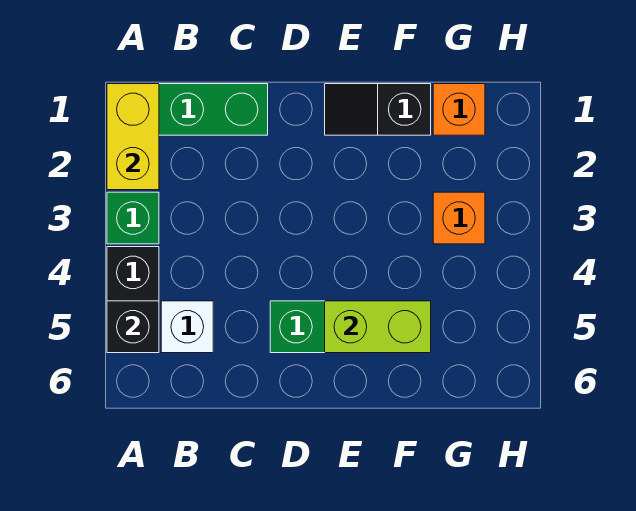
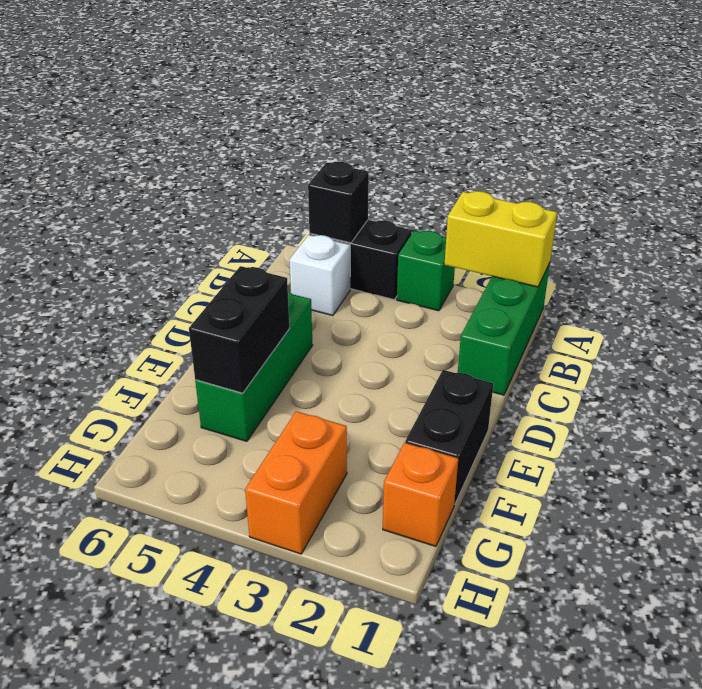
black 1x2 slope [325,84,431,135] -> black 1x2 brick [405,370,493,504]
lime 1x2 brick [325,301,431,353] -> black 1x2 brick [189,266,290,393]
orange 1x1 brick [433,192,485,244] -> orange 1x2 brick [245,411,347,554]

